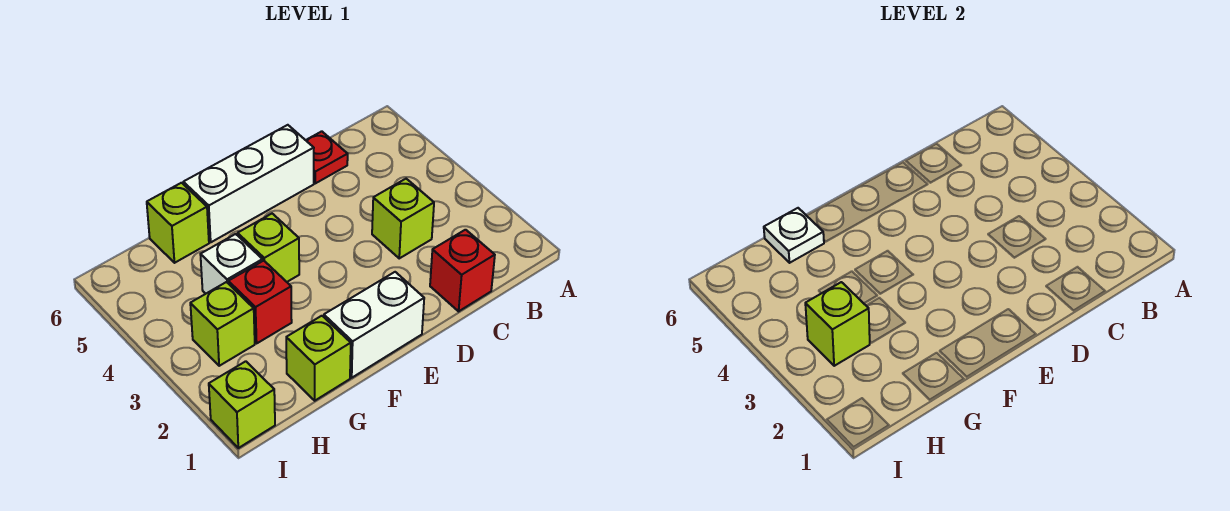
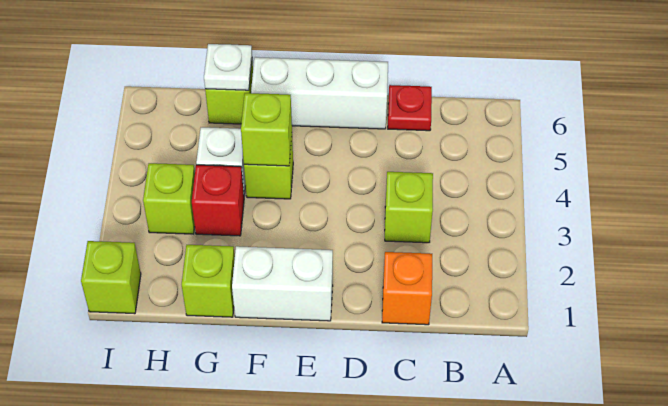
red 1x1 brick [430,230,495,311] -> orange 1x1 brick [382,252,432,325]
lime 1x1 brick [805,282,870,366] -> lime 1x1 brick moved to [241,93,292,166]

